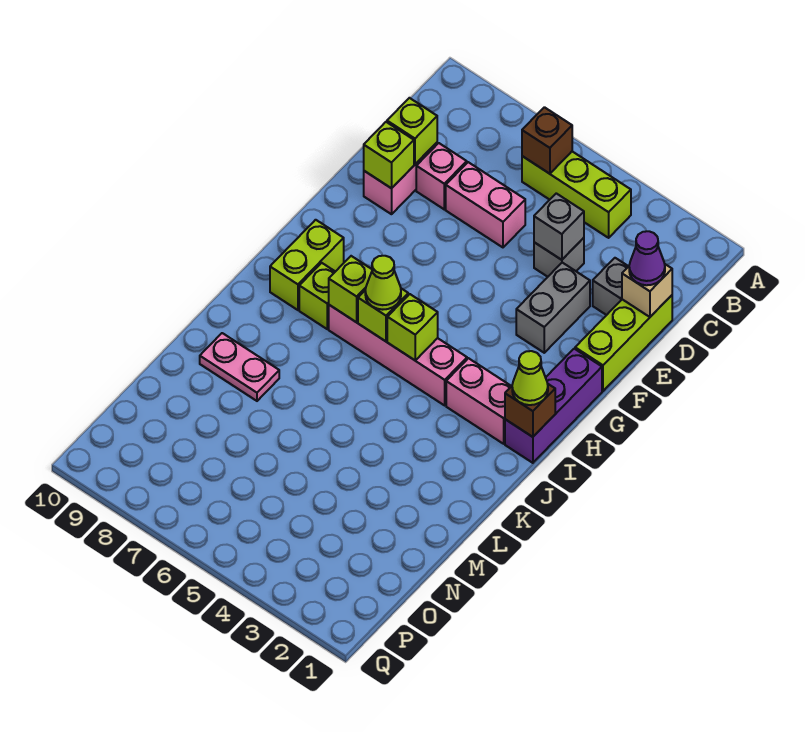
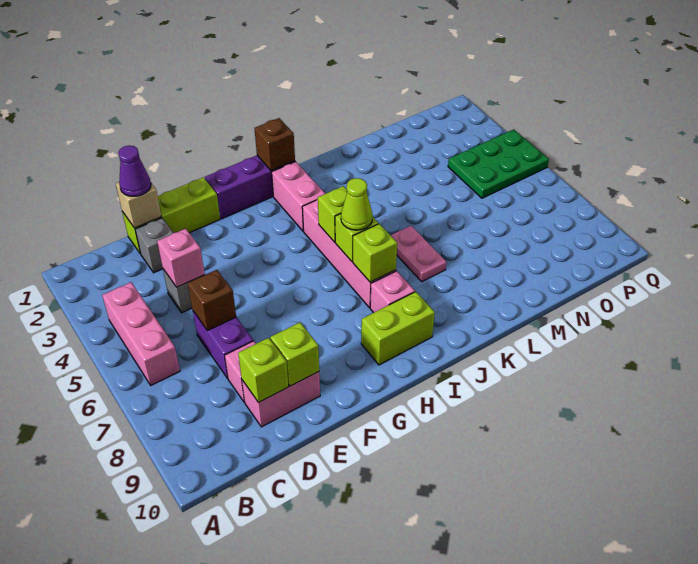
lime 1x3 brick [522,152,631,238] -> pink 1x3 brick [102,282,180,385]
brown 1x1 brick [522,107,572,174] -> brown 1x1 brick moved to [188,270,236,331]
grey 1x1 brick [534,193,584,260] -> pink 1x1 brick [157,229,205,287]
pink 1x2 brick [446,162,525,247] -> purple 1x2 brick [193,311,253,378]
grey 1x2 brick [516,263,590,353] -> none
lime 1x1 cone [512,351,548,405] -> none
lime 1x1 brick [299,263,335,329] -> pink 1x1 brick [370,271,415,313]
pink 1x2 plate [200,333,279,401] -> pink 1x2 plate moved to [391,226,446,281]
none -> green 2x3 plate [448,129,549,198]

